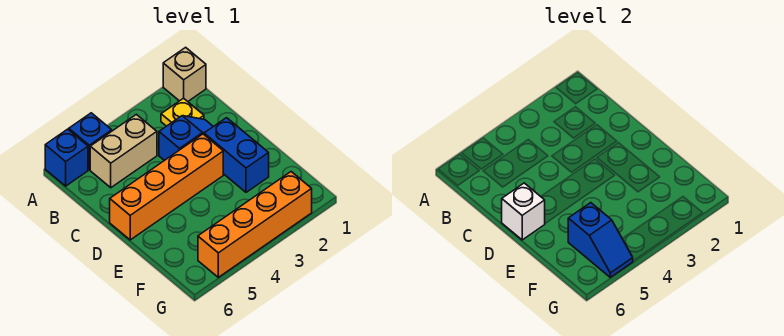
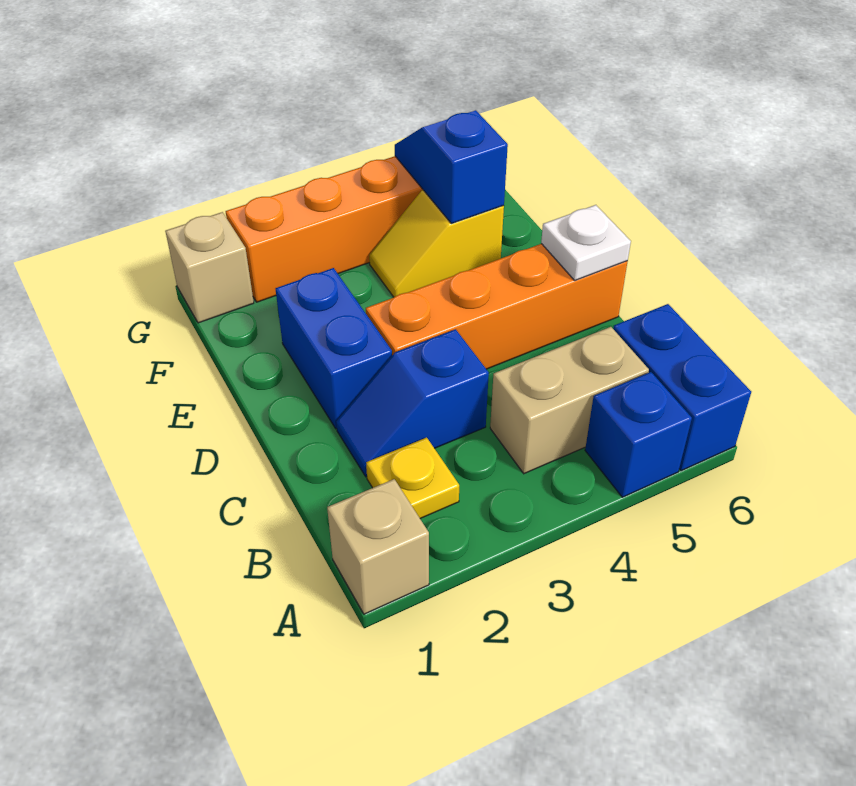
blue 1x1 brick [45,129,88,186] -> blue 1x2 brick [613,304,751,471]
white 1x1 brick [502,183,545,240] -> white 1x1 plate [541,205,631,280]
none -> yellow 1x2 slope [369,190,504,297]
none -> tan 1x1 brick [165,212,254,323]

